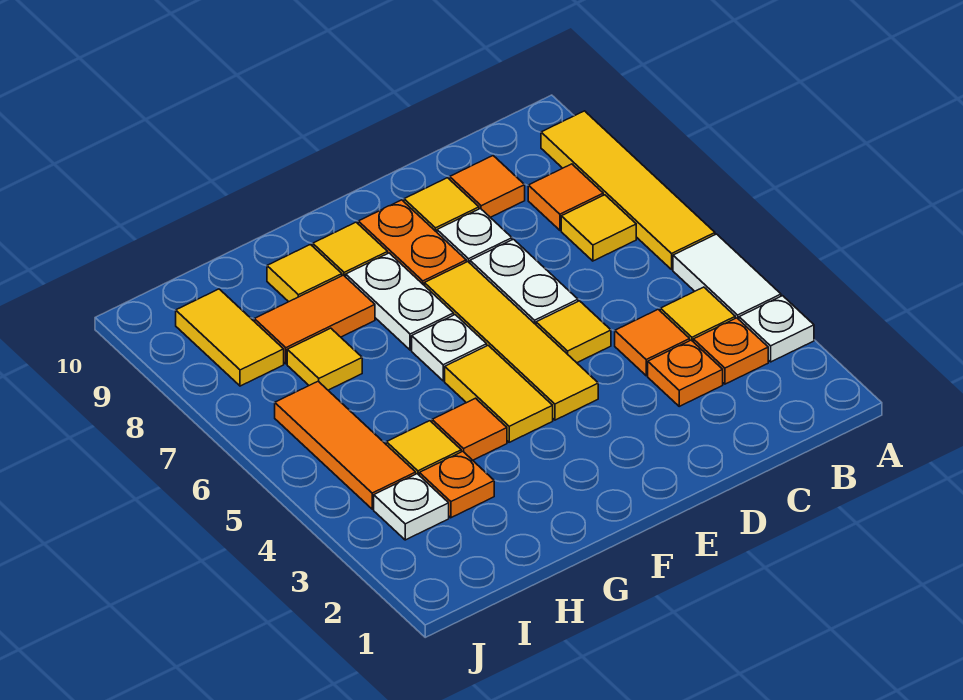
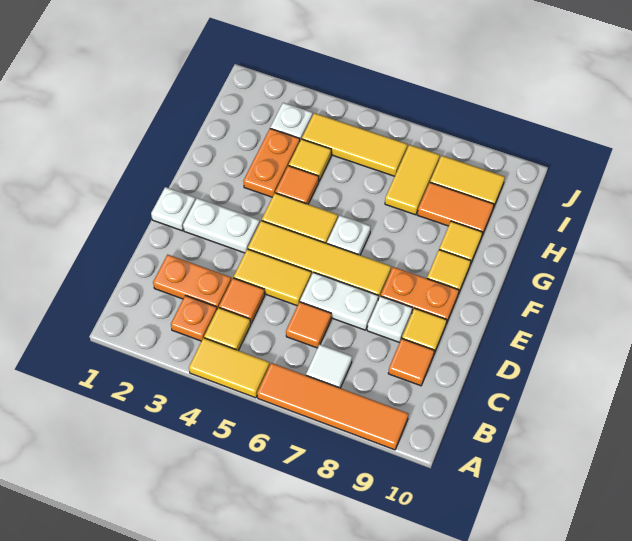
white 1x1 plate [739,296,814,362] -> white 1x1 plate moved to [151,187,196,231]
white 1x2 tile [673,234,781,319] -> yellow 1x2 tile [189,338,270,398]
yellow 1x4 tile [541,111,715,269] -> orange 1x4 tile [257,363,408,450]
yellow 1x1 tile [561,195,636,261] -> white 1x1 tile [306,344,352,388]
orange 1x1 tile [528,164,603,230] -> orange 1x1 tile moved to [286,302,331,348]
orange 1x1 plate [648,340,723,406] -> orange 1x2 plate [153,255,231,309]
yellow 1x1 tile [536,301,611,363] -> yellow 1x2 tile [234,249,311,306]
white 1x2 plate [346,253,454,350] -> white 1x2 plate moved to [183,198,260,253]
orange 1x2 tile [254,275,375,364] -> orange 1x2 tile turned to [418,183,494,236]
orange 1x1 plate [419,451,494,518] -> orange 1x2 plate [243,129,300,197]
yellow 1x1 tile [287,328,362,390] -> yellow 1x2 tile [385,145,440,215]
orange 1x3 tile [275,381,416,509] -> yellow 1x3 tile [302,113,408,176]

